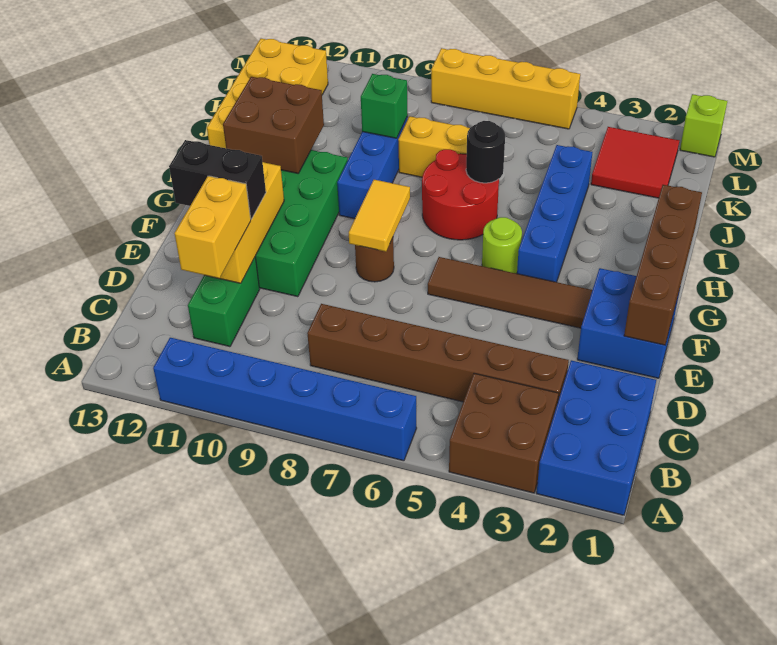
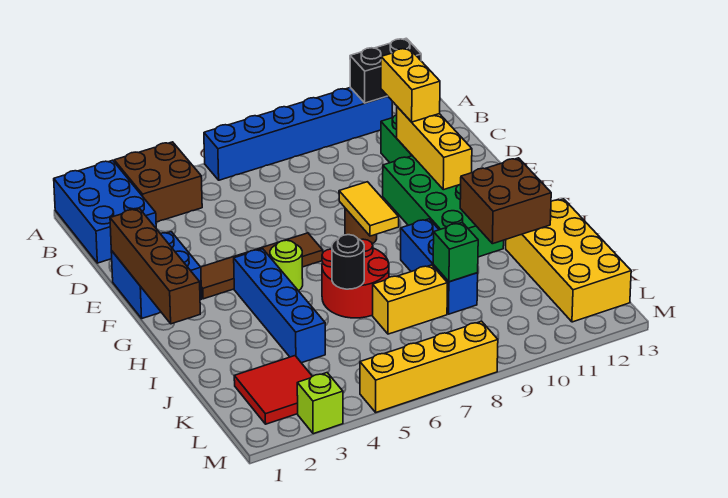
brown 1x6 brick [307,304,569,404] -> none
black 1x2 brick [169,140,266,219] -> black 1x2 brick moved to [350,38,421,103]
lime 1x1 brick [680,94,727,157] -> lime 1x1 brick moved to [297,373,343,434]

